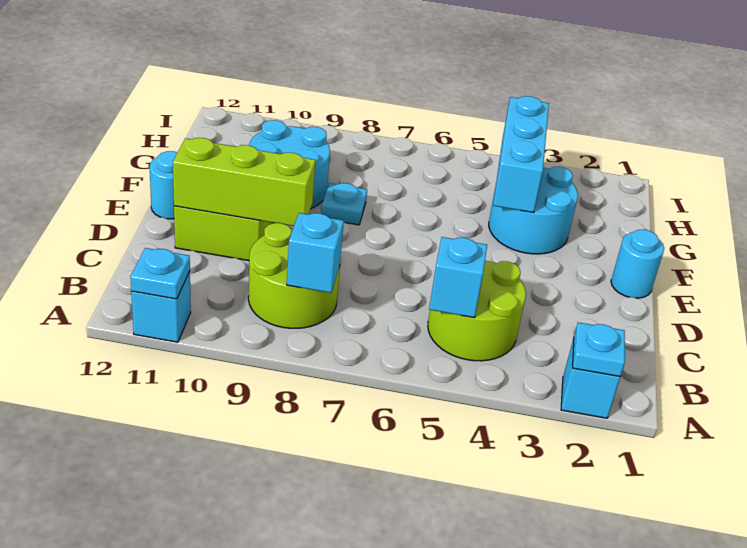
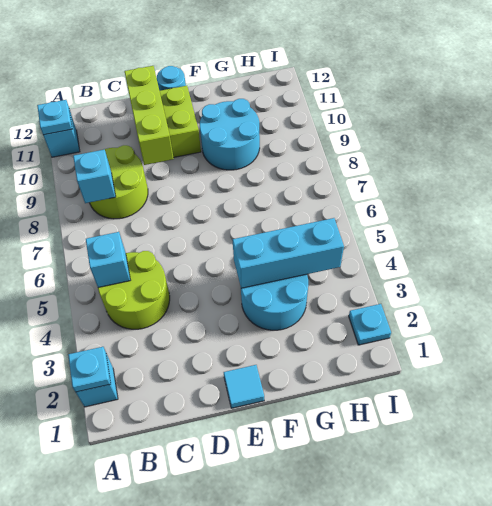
cyan 1x1 round brick [611,230,664,298] -> cyan 1x1 tile [224,365,264,408]
cyan 1x1 plate [321,183,367,225] -> cyan 1x1 plate moved to [349,304,391,345]

